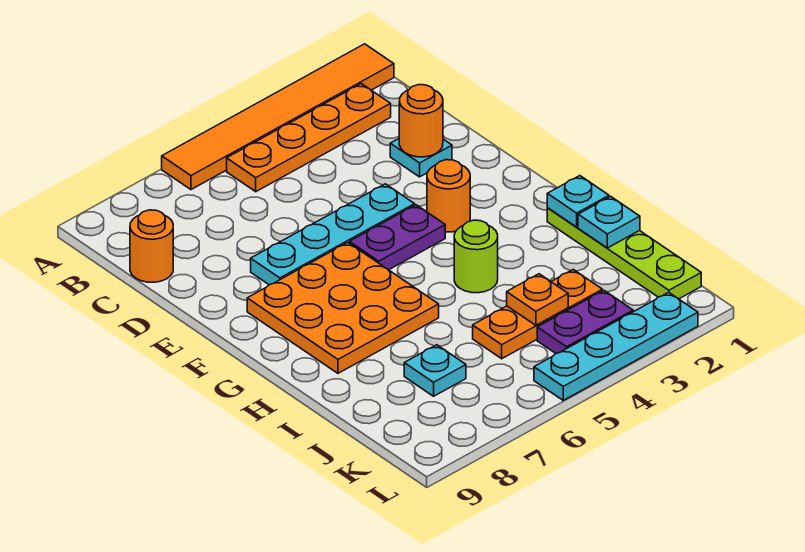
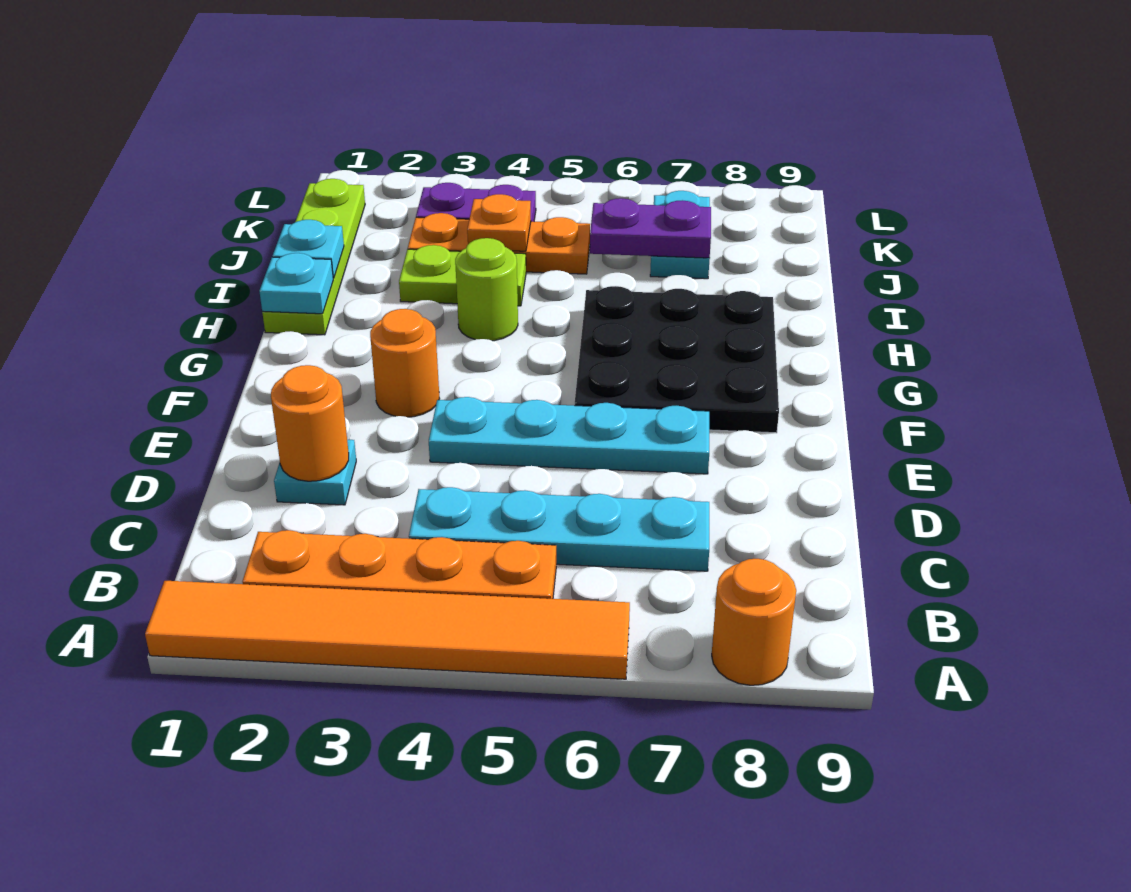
orange 1x1 round brick [130,210,173,282] -> orange 1x1 round brick moved to [712,559,796,685]
purple 1x2 plate [350,205,445,270] -> purple 1x2 plate moved to [590,198,711,258]
orange 3x3 plate [247,243,439,373] -> black 3x3 plate [575,286,779,433]
none -> lime 1x2 plate [399,245,526,306]
cyan 1x1 plate [404,345,466,396] -> cyan 1x2 plate [650,191,710,279]
cyan 1x4 plate [534,292,698,400] -> cyan 1x4 plate moved to [409,487,709,571]

